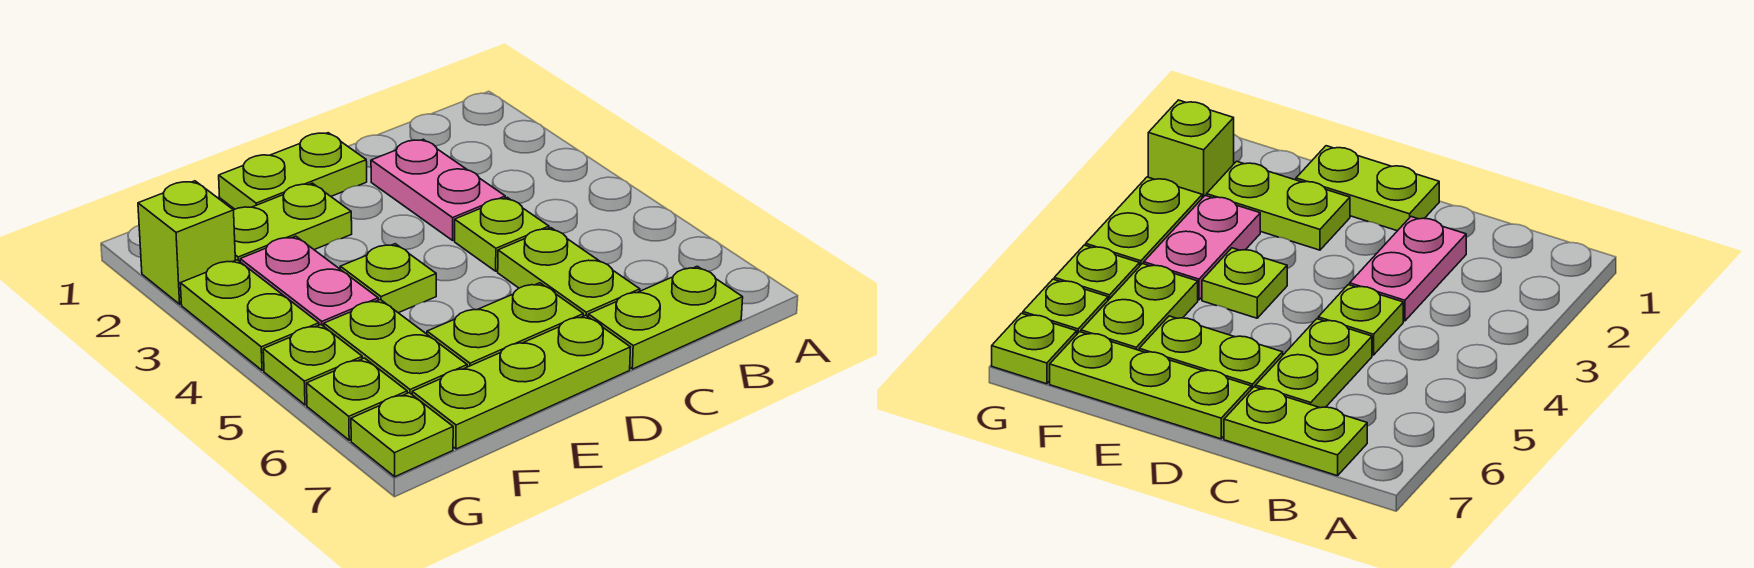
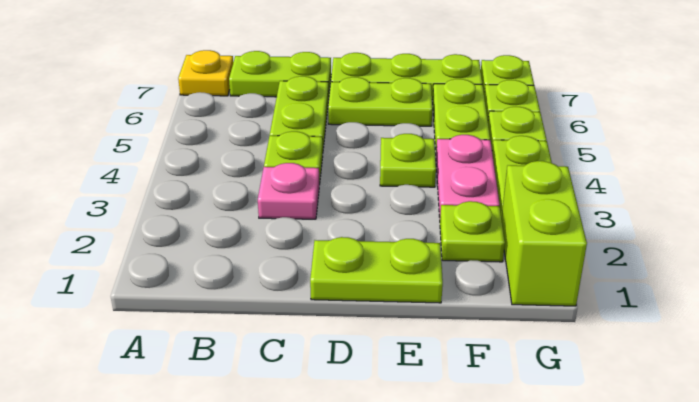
none -> yellow 1x1 plate [178,50,233,96]
pink 1x2 plate [371,139,505,240] -> pink 1x1 plate [258,163,319,219]
lime 1x2 plate [234,183,352,261] -> lime 1x1 plate [440,201,505,262]
lime 1x1 brick [138,181,235,304] -> lime 1x2 brick [502,161,587,306]

